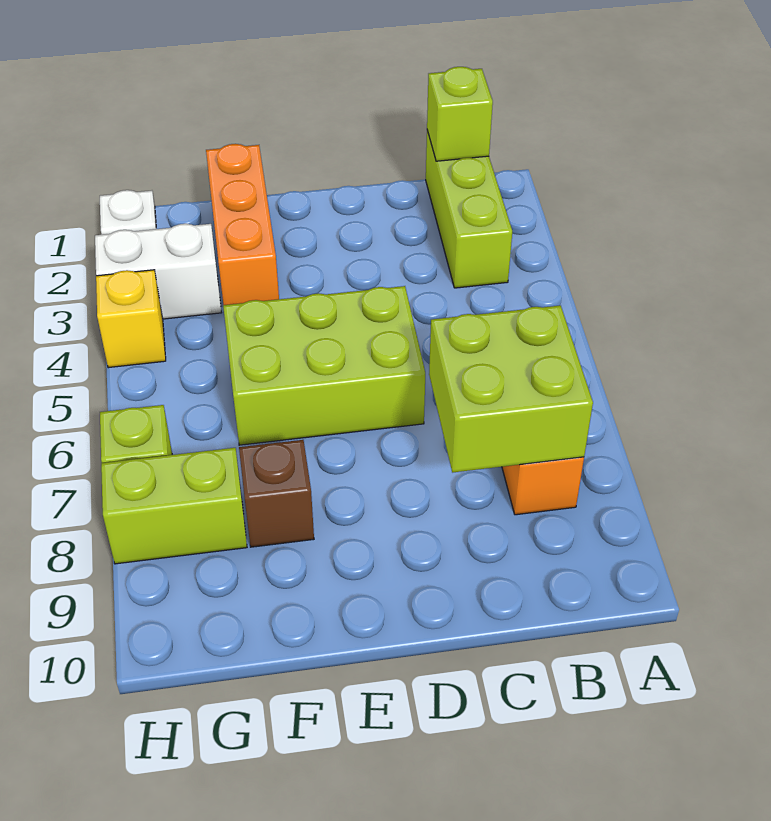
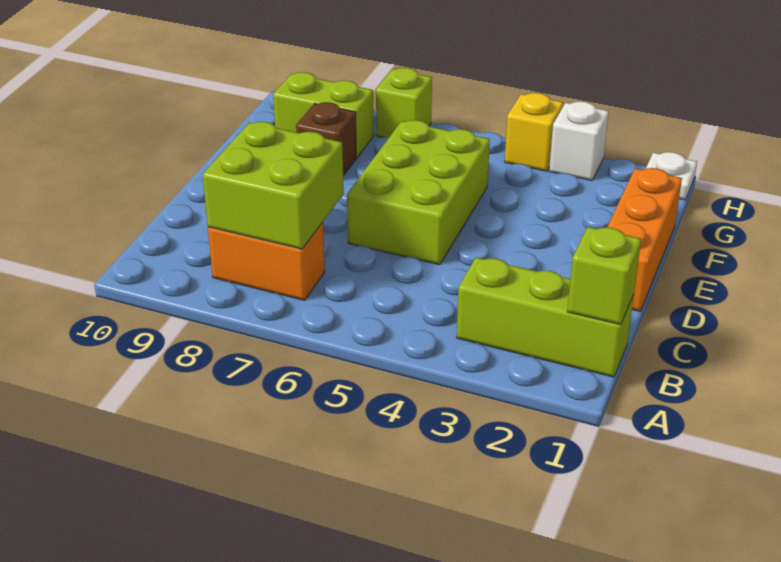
orange 1x3 brick [206,144,279,305] -> orange 1x3 brick turned to [608,168,682,311]
white 1x2 brick [95,224,221,319] -> white 1x1 brick [549,101,609,180]
lime 1x2 brick [101,448,247,564] -> lime 1x2 brick turned to [273,72,374,158]

